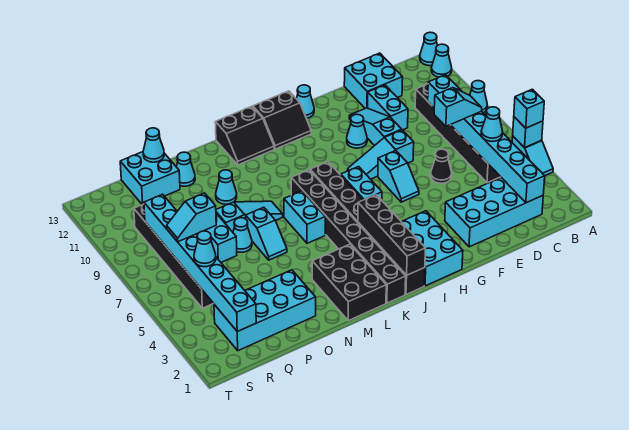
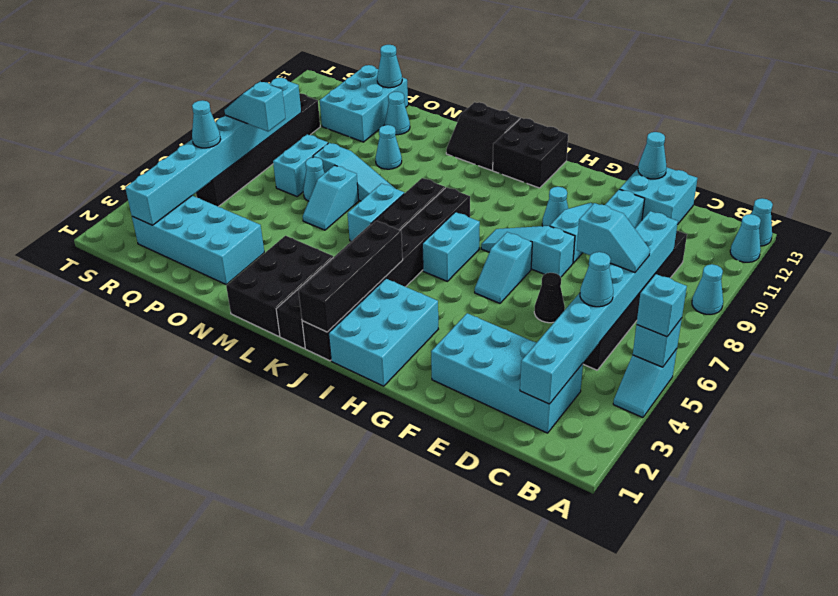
cyan 1x1 cone [296,85,314,118] -> cyan 1x1 cone moved to [638,132,667,179]
black 2x2 slope [253,91,311,149] -> black 2x2 brick [493,118,568,188]
cyan 2x2 brick [120,152,180,205] -> cyan 2x3 brick [320,65,408,142]

